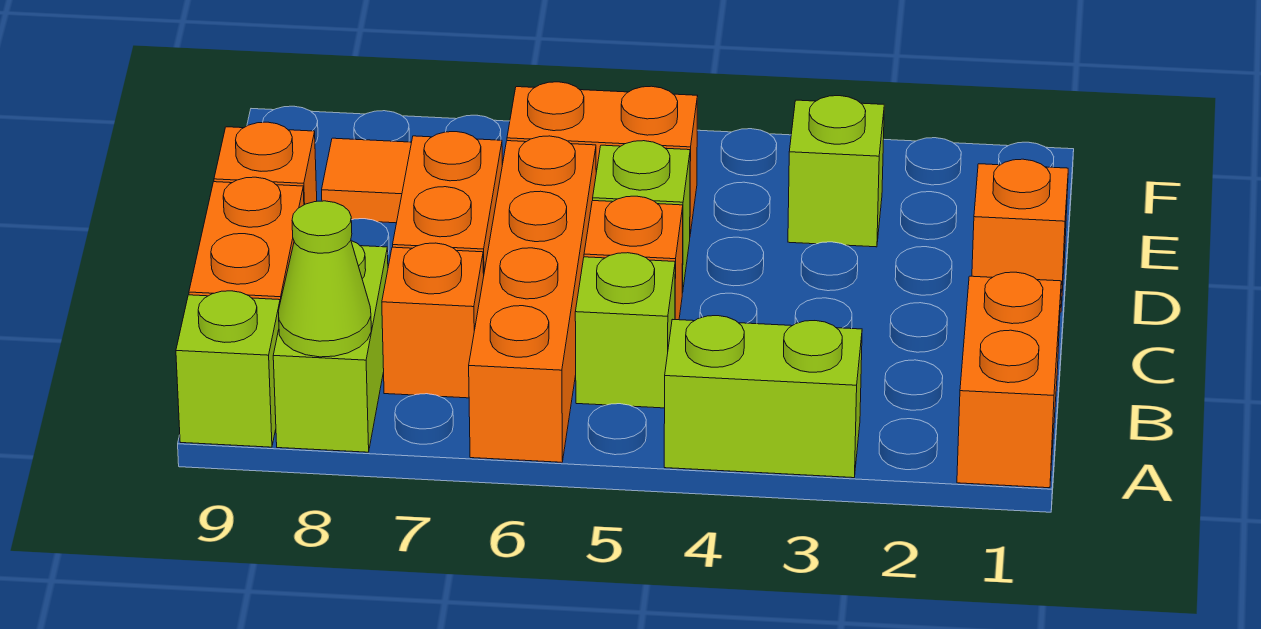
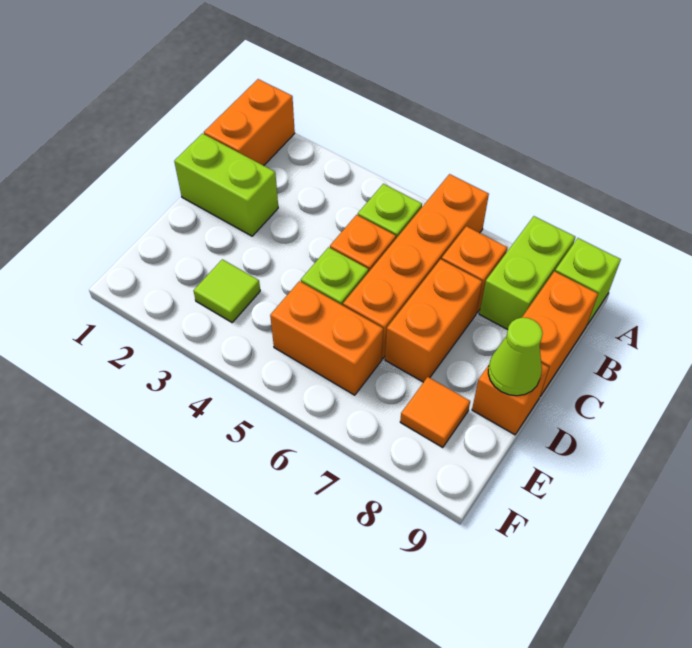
lime 1x2 brick [664,316,862,478] -> lime 1x2 brick moved to [174,133,278,236]
lime 1x1 cone [278,201,371,357] -> lime 1x1 cone moved to [488,318,543,396]
orange 1x1 brick [972,159,1068,312] -> none
lime 1x1 brick [788,96,884,247] -> lime 1x1 tile [194,259,260,322]

